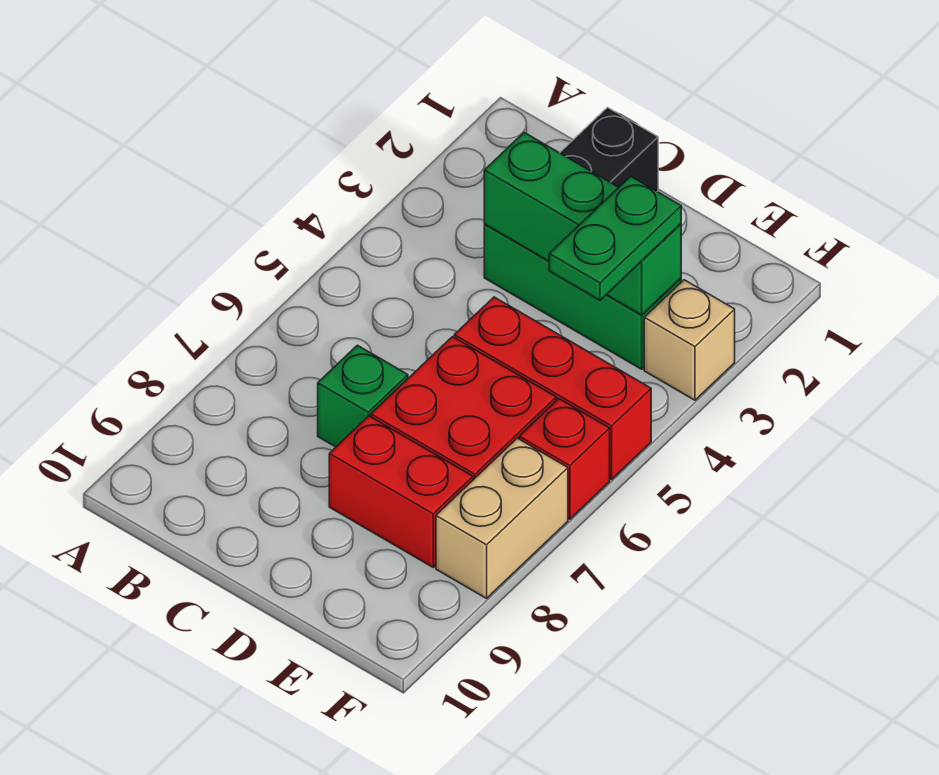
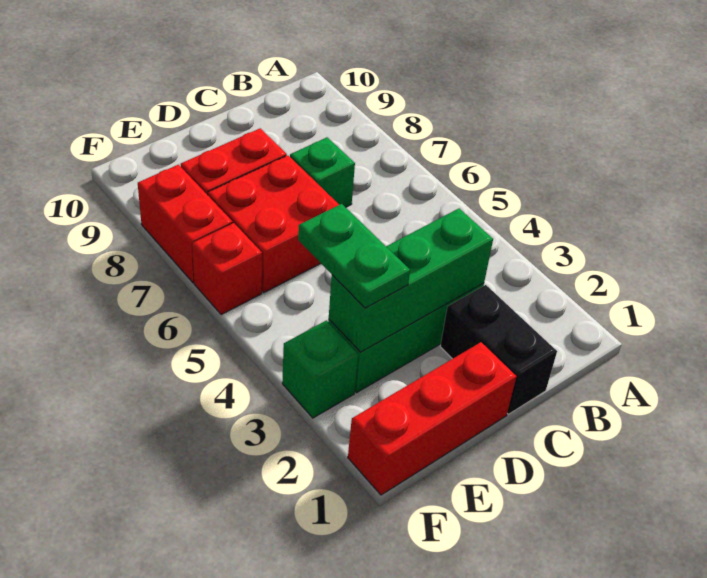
red 1x3 brick [454,297,651,480] -> red 1x3 brick moved to [348,342,516,495]
tan 1x1 brick [644,280,735,400] -> green 1x1 brick [282,320,358,418]
tan 1x2 brick [436,438,568,598] -> red 1x2 brick [138,165,233,283]

